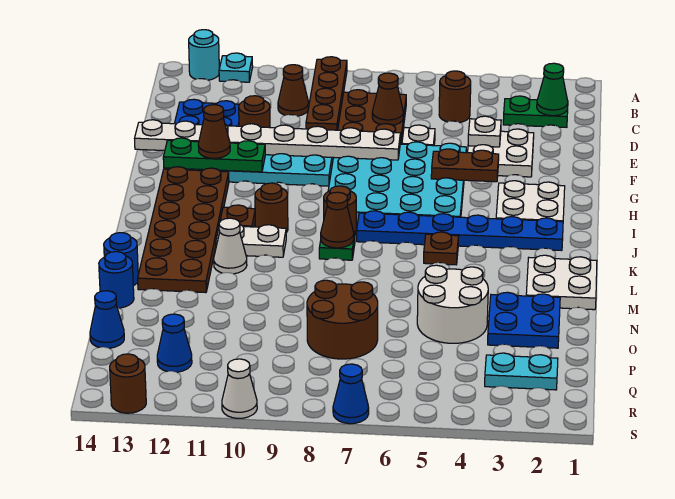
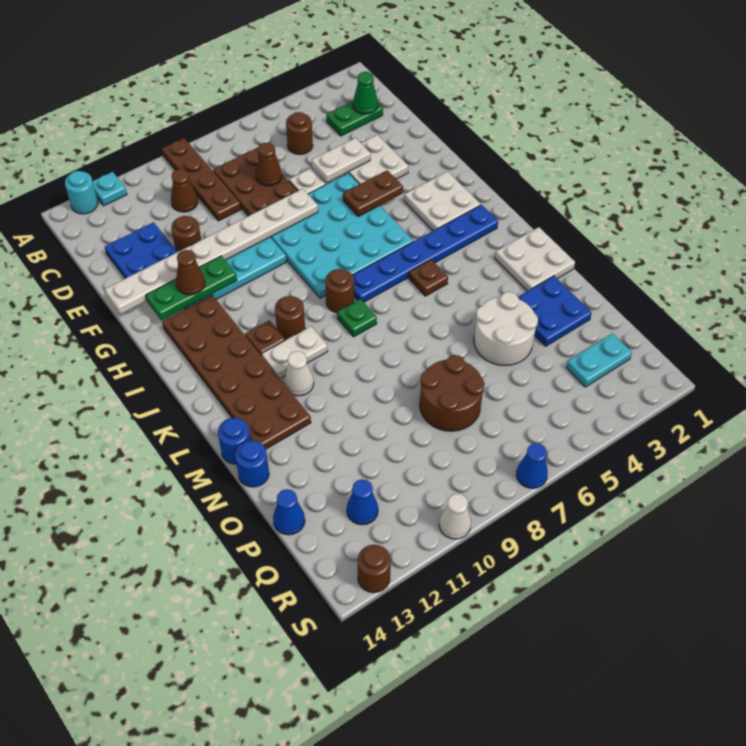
white 1x1 plate [468,116,501,147] -> white 1x2 plate [312,138,371,183]
brown 1x1 cone [321,192,354,248] -> none

